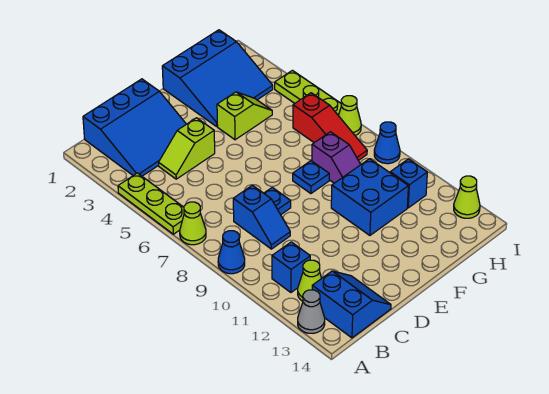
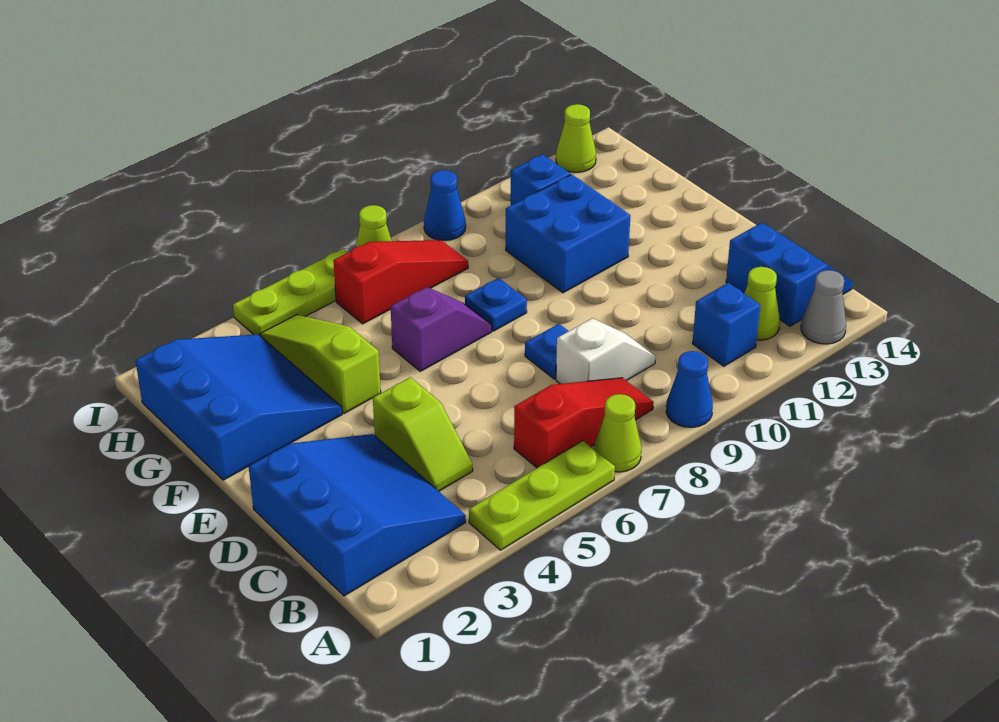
none -> red 1x3 slope [514,378,654,468]
blue 2x2 slope [312,271,391,338] -> blue 2x2 slope turned to [726,222,853,326]
blue 1x2 slope [233,185,290,249] -> white 1x2 slope [556,318,656,384]
lime 1x2 slope [217,92,272,140] -> lime 1x3 slope [260,315,381,413]
purple 1x2 slope [312,132,361,183] -> purple 1x2 slope moved to [391,287,491,371]

